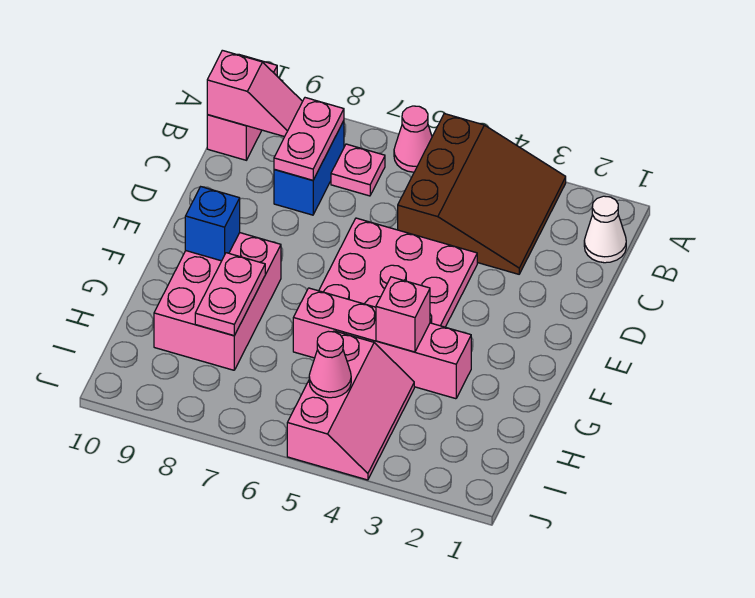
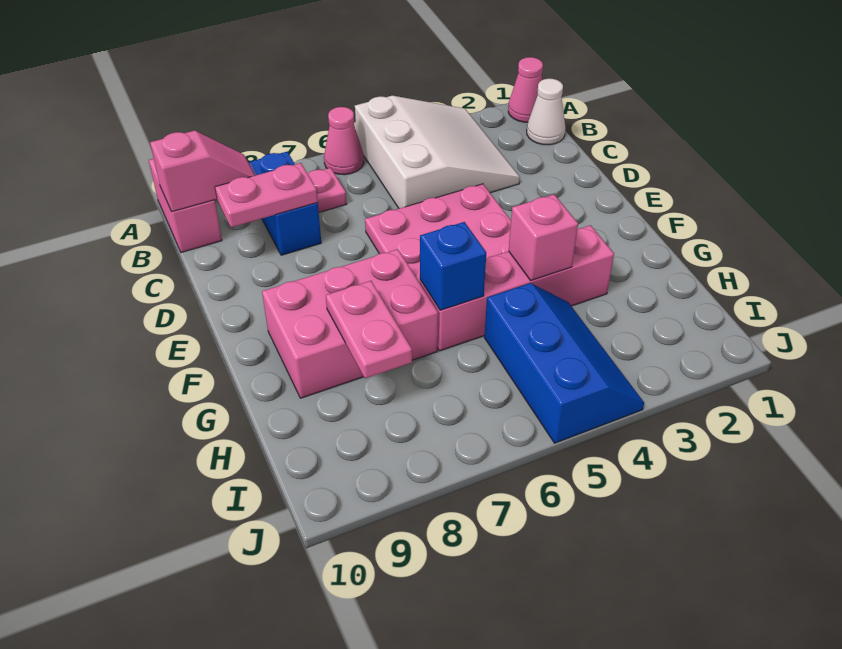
brown 3x3 slope [398,114,566,274] -> white 3x3 slope [355,96,520,209]
pink 1x2 plate [274,98,344,180] -> pink 1x2 plate turned to [215,163,318,227]
pink 2x3 brick [154,233,281,370] -> pink 2x3 brick turned to [262,249,438,398]
blue 1x1 brick [185,187,240,261] -> blue 1x1 brick moved to [420,222,486,310]
pink 2x3 slope [287,331,414,480] -> blue 2x3 slope [484,283,644,443]
pink 1x1 cone [309,331,351,398] -> pink 1x1 cone moved to [508,57,543,122]

